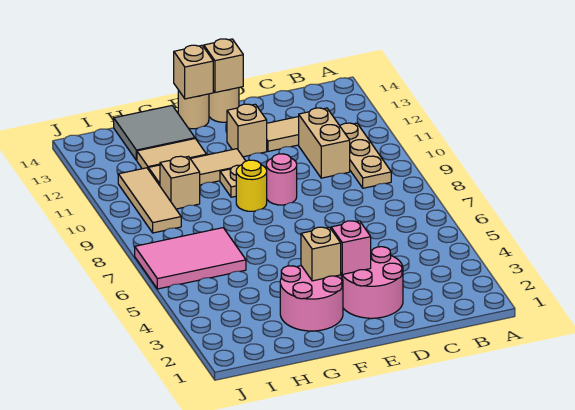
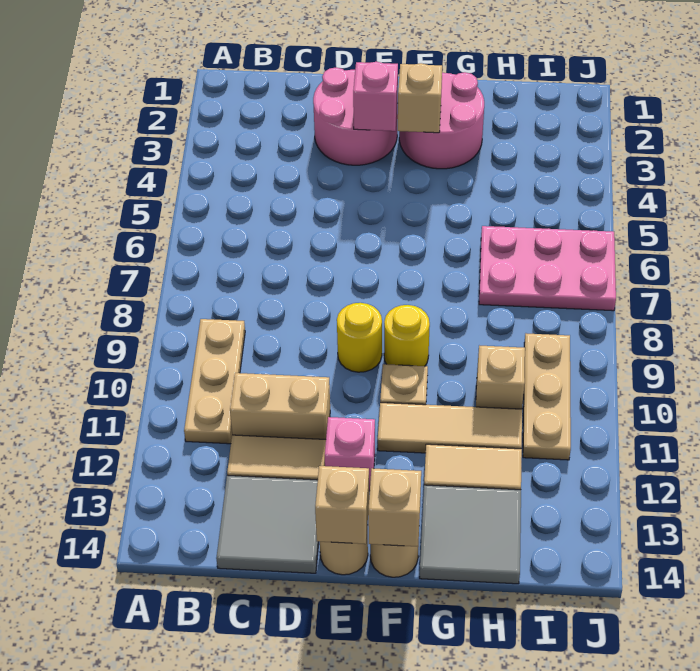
tan 1x2 brick [299,108,350,178] -> tan 1x2 brick turned to [230,373,330,439]
none -> grey 2x2 tile [216,475,319,573]
pink 1x1 round brick [266,154,297,205] -> yellow 1x1 round brick [337,303,382,372]
tan 1x1 brick [227,104,267,157] -> pink 1x1 brick [325,417,375,491]
pink 2x3 tile [135,228,246,289] -> pink 2x3 plate [479,226,616,311]
tan 1x3 tile [118,168,181,233] -> tan 1x3 plate [523,333,571,460]

